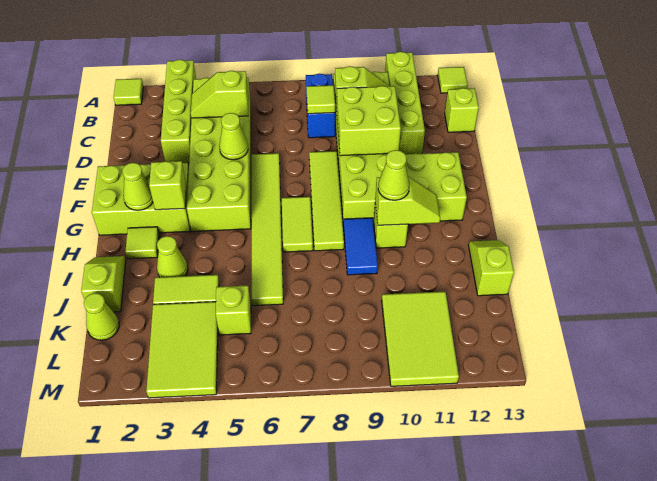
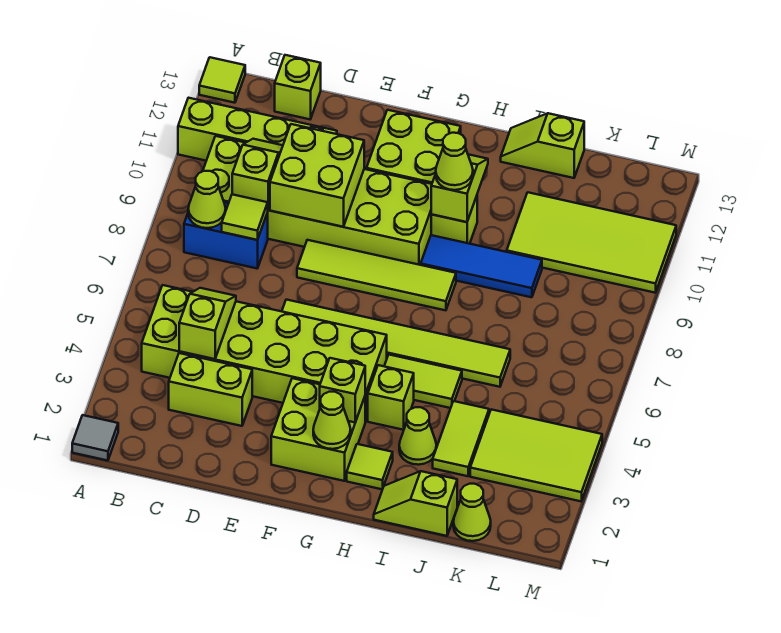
lime 1x1 tile [114,79,143,105] -> grey 1x1 tile [72,415,118,461]
lime 1x4 brick [161,60,196,163] -> lime 1x2 brick [169,353,252,426]
lime 1x2 slope [191,71,248,118] -> lime 1x2 slope turned to [179,288,236,359]
lime 1x1 cone [219,113,248,160] -> lime 1x1 cone moved to [188,171,226,228]
lime 2x3 brick [92,163,190,235] -> lime 2x2 brick [271,378,365,481]
lime 1x2 tile [282,197,313,252] -> lime 1x2 tile moved to [384,355,462,408]
blue 1x2 tile [343,218,378,275] -> blue 1x3 tile [421,235,542,297]
lime 1x1 brick [216,285,251,335] -> lime 1x1 brick moved to [368,365,414,430]
lime 2x3 tile [382,292,459,386] -> lime 2x4 tile [507,192,676,293]

